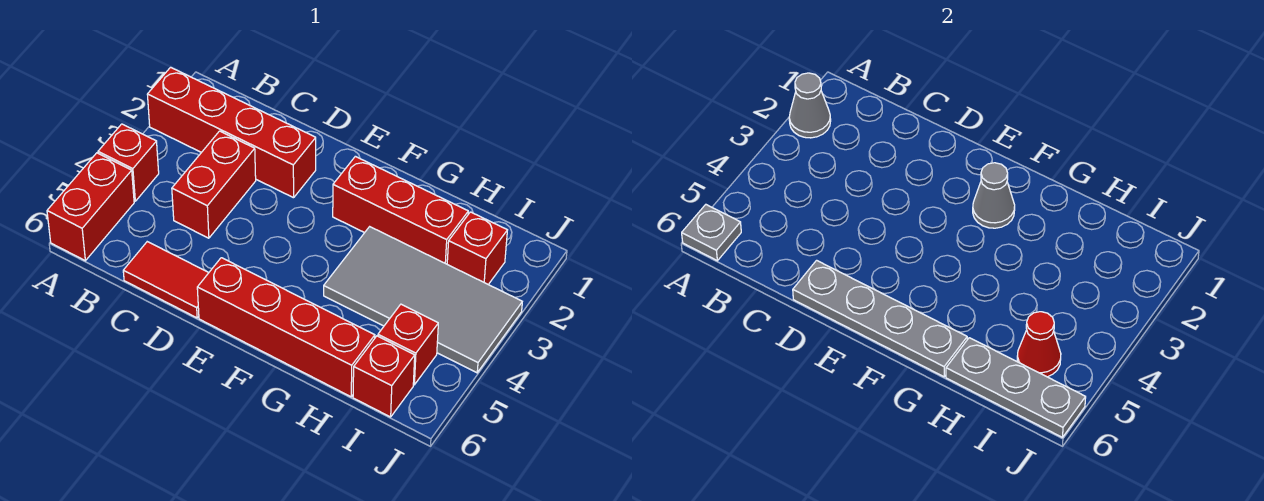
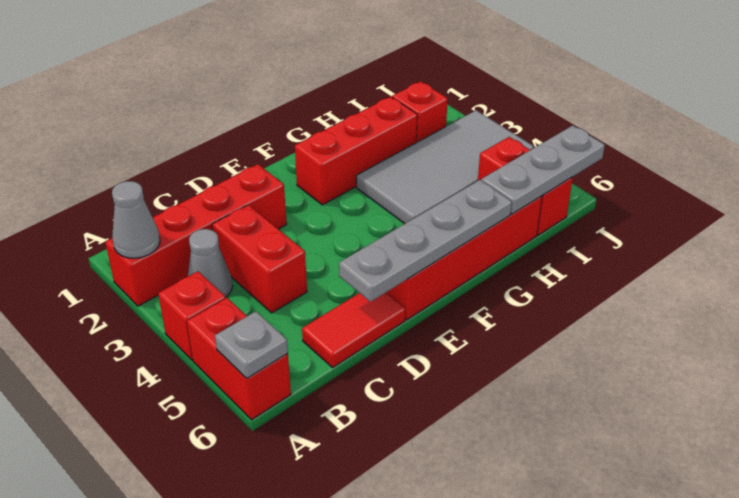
grey 1x1 cone [973,163,1015,228] -> grey 1x1 cone moved to [187,229,232,297]
red 1x1 cone [1017,312,1061,377] -> none

